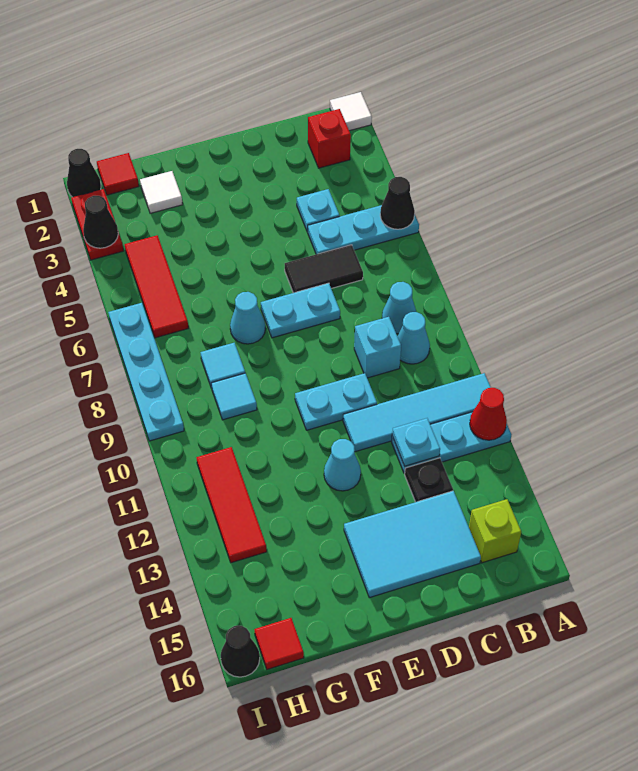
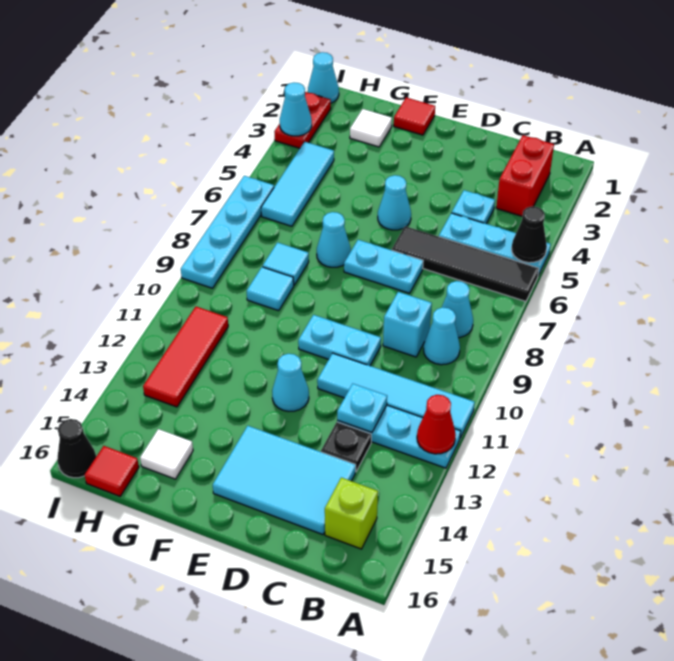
white 1x1 tile [330,92,372,131] -> white 1x1 tile moved to [140,429,193,479]
red 1x1 brick [308,109,351,168] -> red 1x2 brick [496,135,554,216]
black 1x2 tile [285,245,363,293] -> black 1x4 tile [392,226,539,301]
none -> cyan 1x1 cone [378,175,411,230]
red 1x1 tile [97,153,139,195] -> red 1x1 tile moved to [394,97,435,135]
red 1x3 tile [125,235,188,338] -> cyan 1x3 tile [261,142,334,226]
black 1x1 cone [67,149,101,197] -> cyan 1x1 cone [308,52,339,103]
black 1x1 cone [83,196,118,248] -> cyan 1x1 cone [280,83,312,136]

